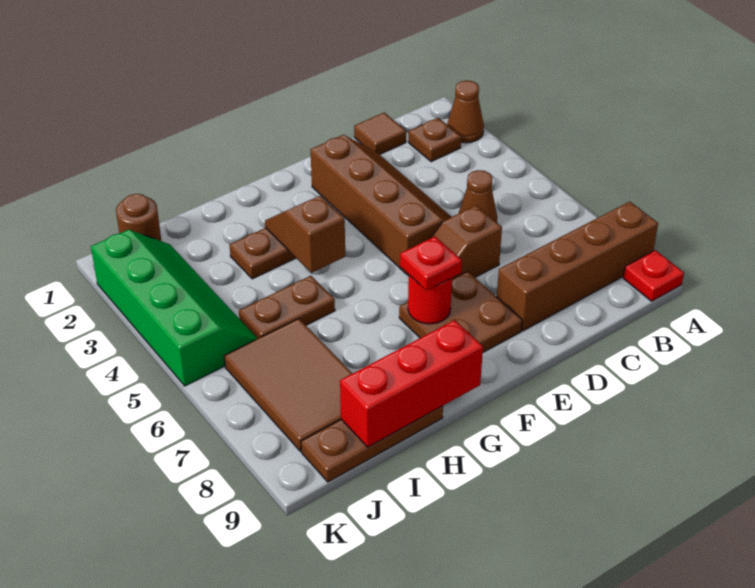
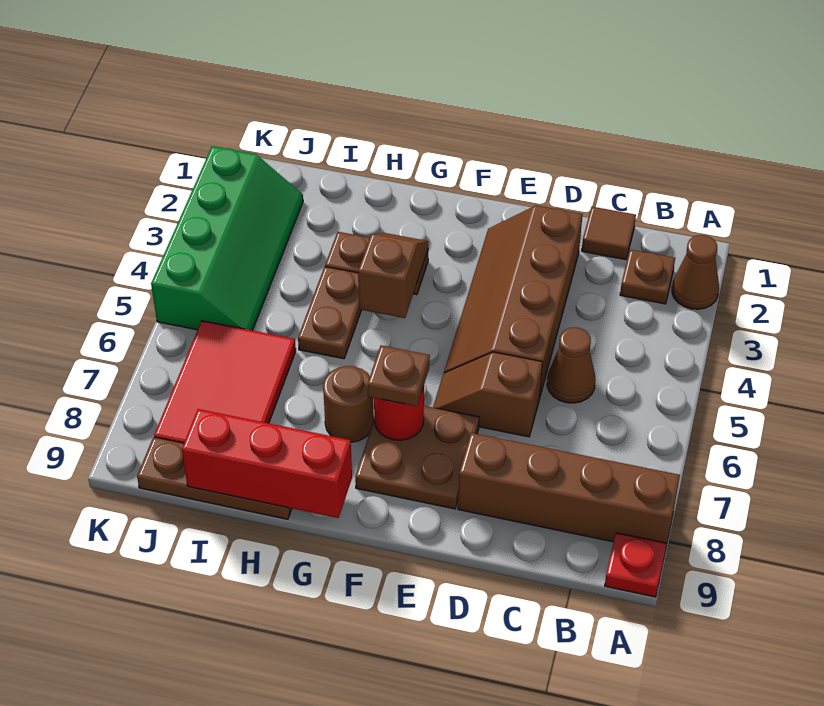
brown 2x4 slope [311,135,451,275] -> brown 2x4 slope turned to [444,205,583,396]
red 1x1 plate [400,237,462,291] -> brown 1x1 plate [368,345,430,406]
brown 1x2 plate [239,276,335,338] -> brown 1x2 plate turned to [298,267,361,359]
brown 2x3 tile [224,319,352,452] -> red 2x3 tile [154,321,296,443]
brown 1x1 round brick [116,194,161,241] -> brown 1x1 round brick moved to [323,366,374,442]

